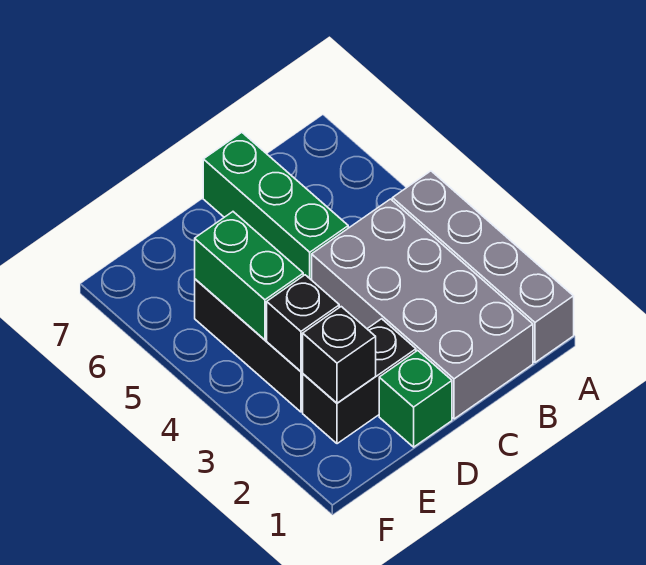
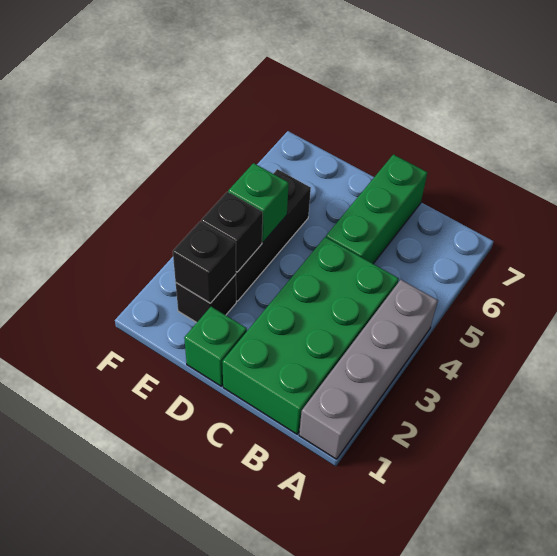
grey 2x4 brick [312,199,533,419] -> green 2x4 brick [222,237,399,434]
black 1x2 brick [303,319,416,444] -> black 1x1 brick [176,275,236,323]
green 1x2 brick [195,212,303,340] -> green 1x1 brick [228,163,289,242]

